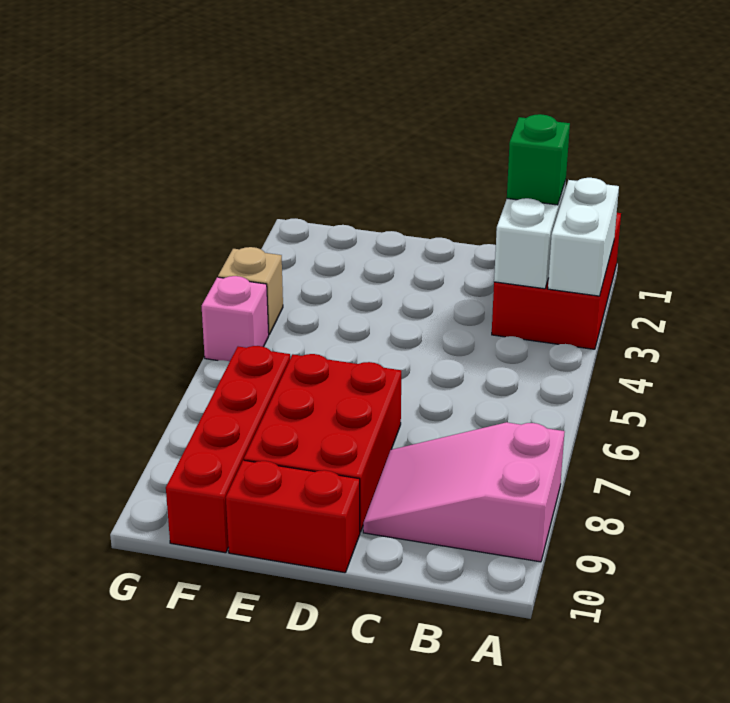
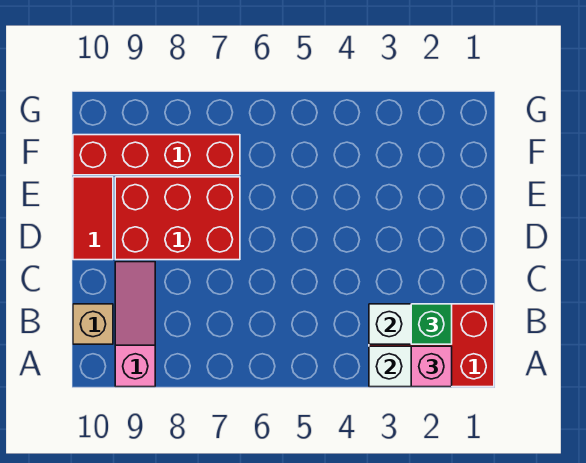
pink 2x3 slope [363,422,565,562] -> pink 1x3 slope [115,262,155,387]
red 1x2 brick [226,460,360,573] -> red 1x2 tile [73,177,113,260]
tan 1x1 brick [218,247,283,334] -> tan 1x1 brick moved to [73,304,113,344]
pink 1x1 brick [202,276,269,362] -> pink 1x1 brick moved to [411,346,452,387]

